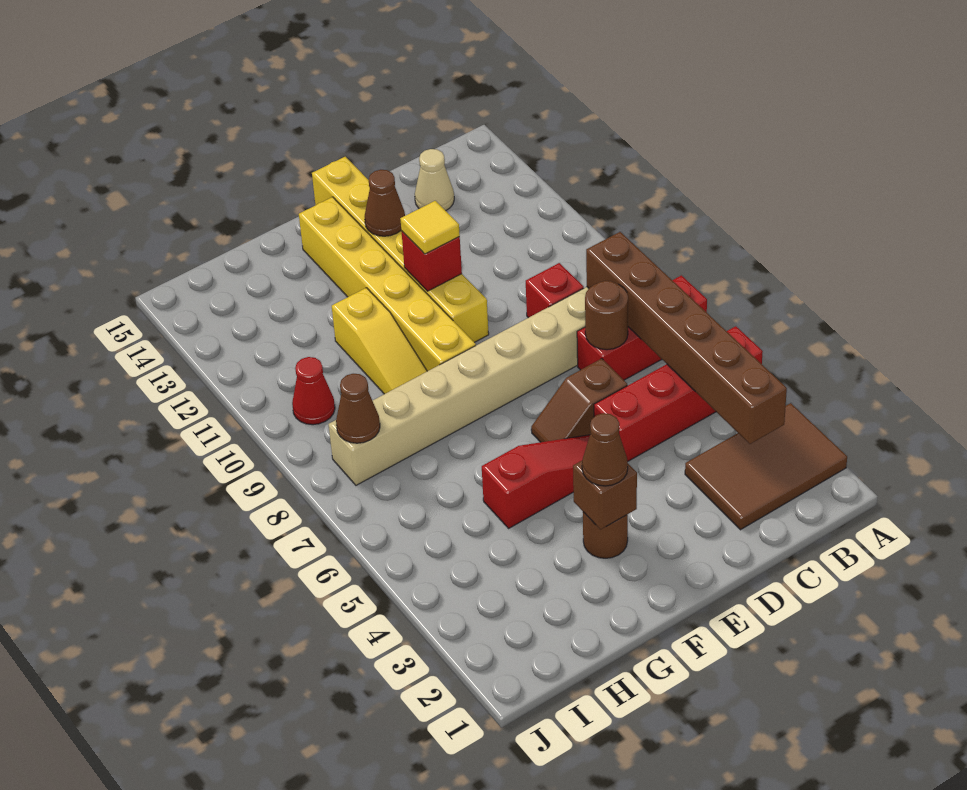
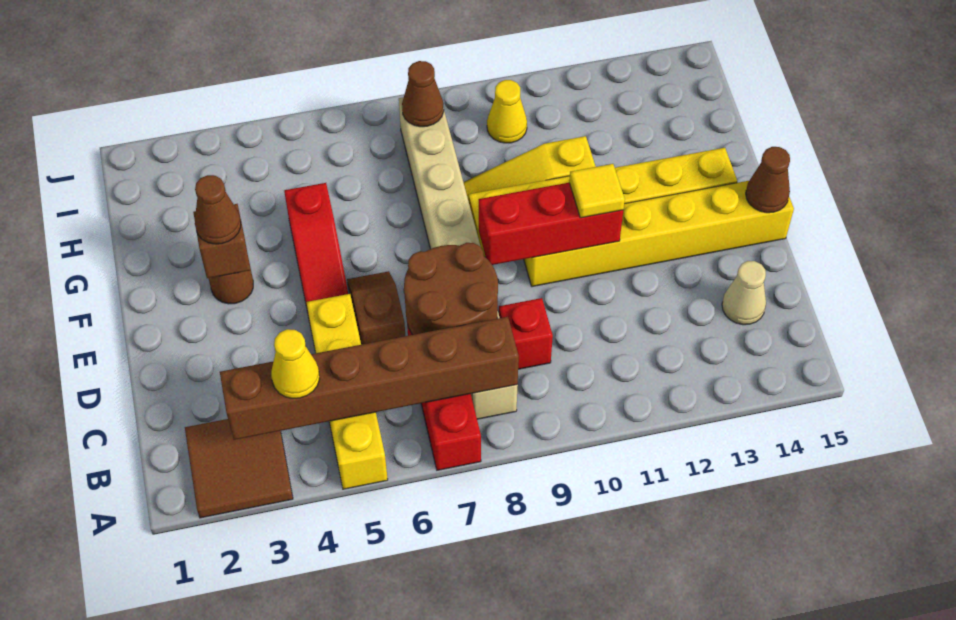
brown 2x3 tile [685,403,847,530] -> brown 2x2 tile [185,419,293,518]
red 1x4 brick [594,326,763,461] -> yellow 1x4 brick [307,294,388,489]
none -> yellow 1x1 cone [271,329,320,398]
brown 1x1 round brick [585,281,628,350] -> brown 2x2 round brick [404,243,498,335]
red 1x1 brick [402,232,462,291] -> red 1x3 brick [479,183,623,265]
brown 1x1 cone [365,170,405,236] -> brown 1x1 cone moved to [746,147,790,213]
red 1x1 cone [292,357,335,425] -> yellow 1x1 cone [487,80,527,143]

